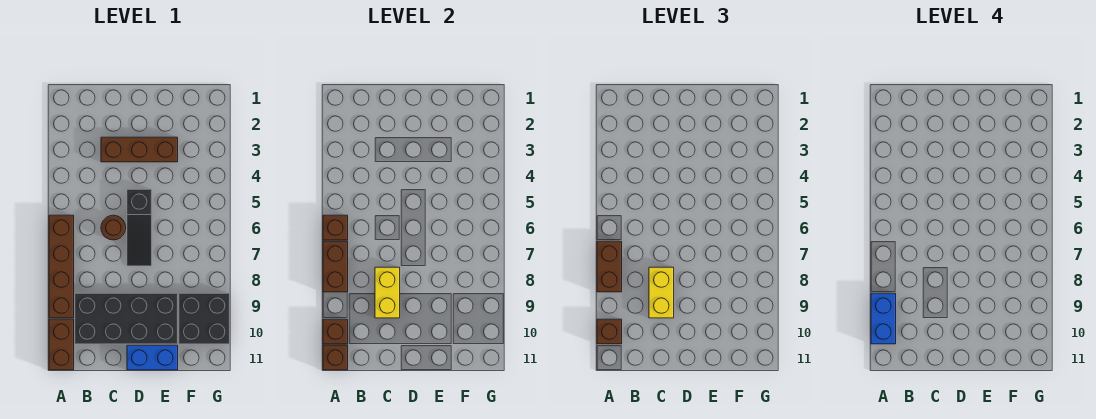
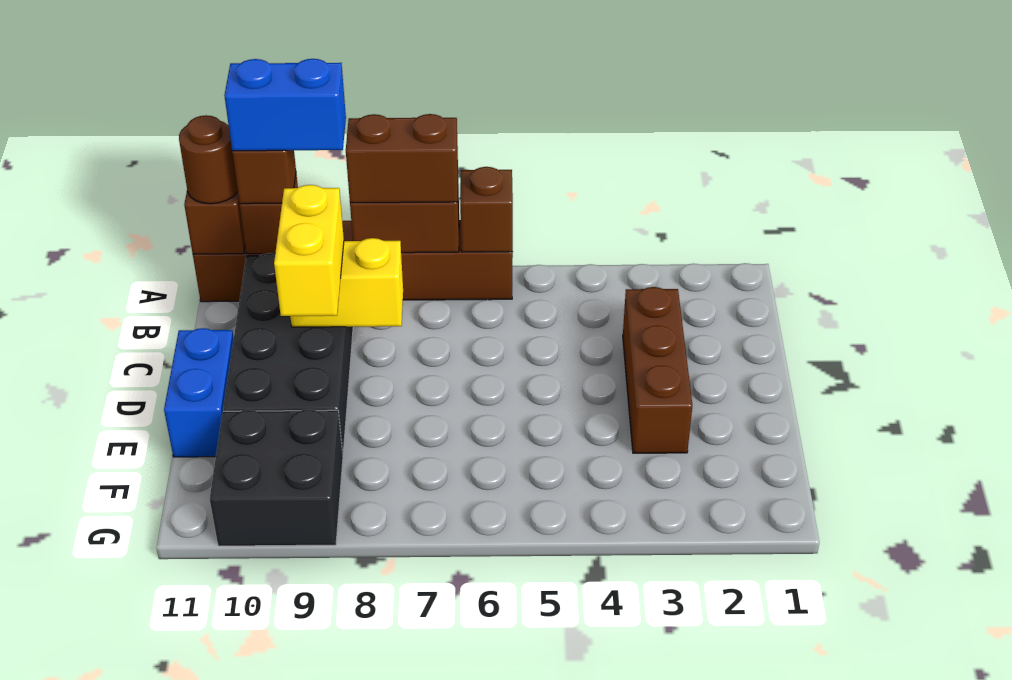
brown 1x1 round brick [101,215,126,240] -> brown 1x1 round brick moved to [179,115,238,204]
yellow 1x2 brick [649,267,674,318] -> yellow 1x2 brick turned to [274,185,344,316]
black 1x3 slope [127,189,152,266] -> none

